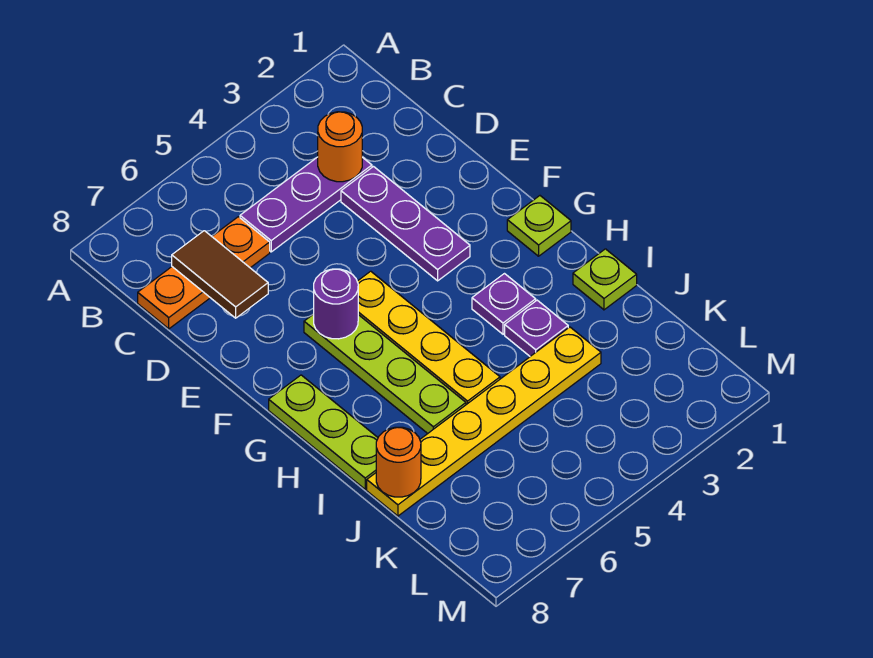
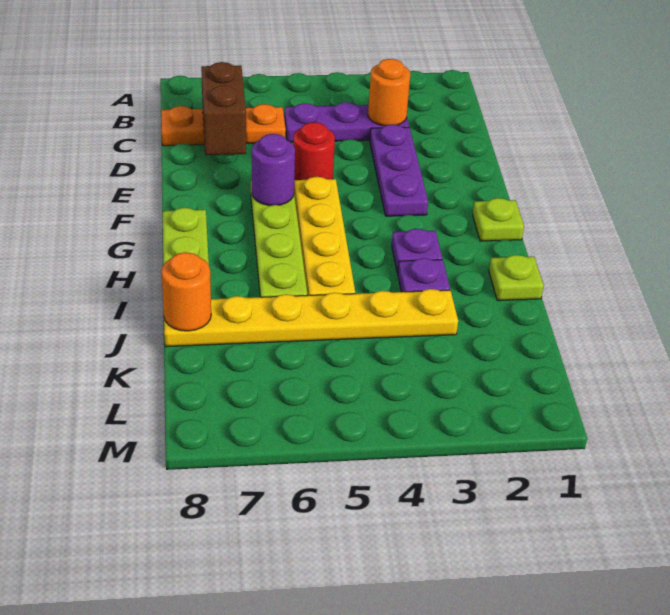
brown 1x2 tile [172,231,268,318] -> brown 1x2 brick [201,62,246,155]
none -> red 1x1 round brick [293,122,335,180]

